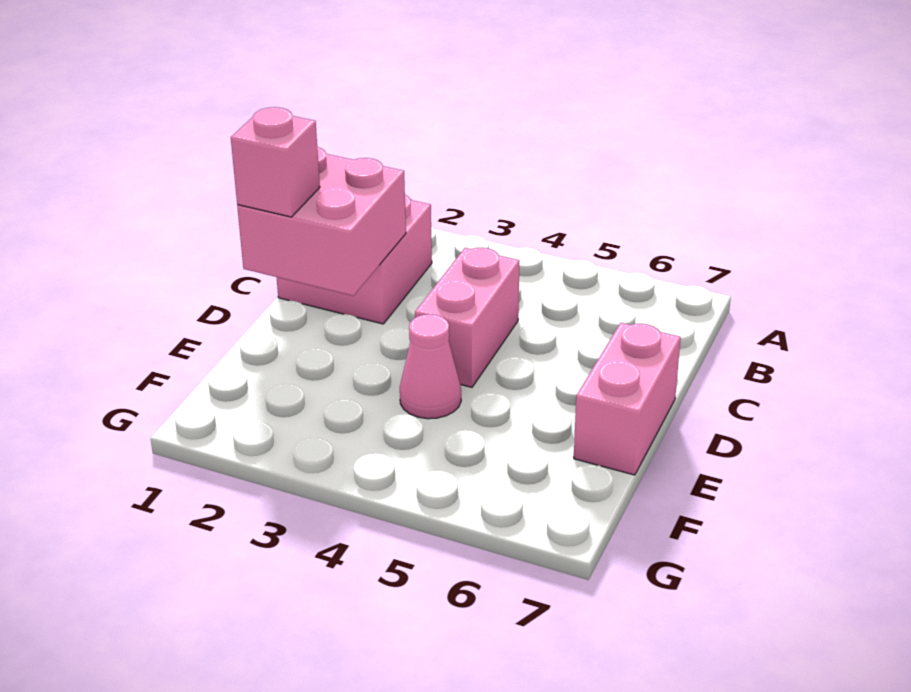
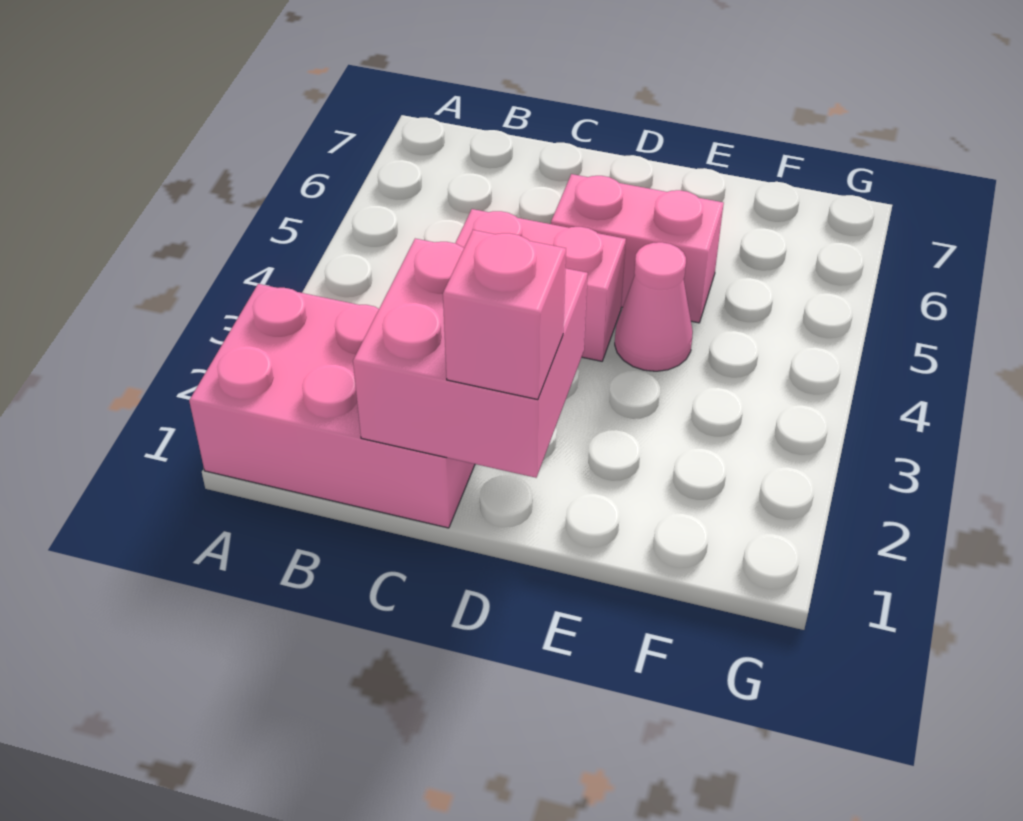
pink 2x2 brick [277,195,432,324] -> pink 2x3 brick [189,284,475,528]
pink 1x2 brick [574,323,681,475] -> pink 1x2 brick moved to [551,174,724,323]

